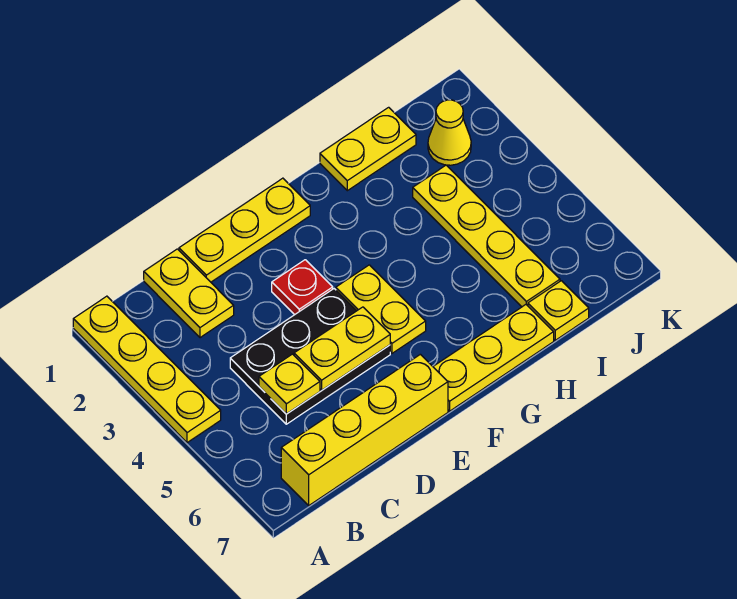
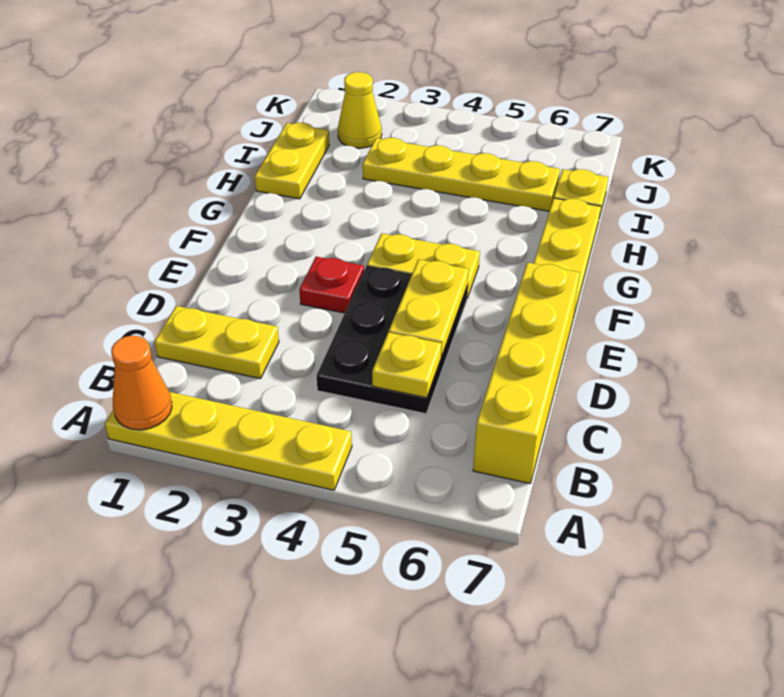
none -> orange 1x1 cone [111,336,172,430]
yellow 1x3 plate [179,178,310,282] -> none

